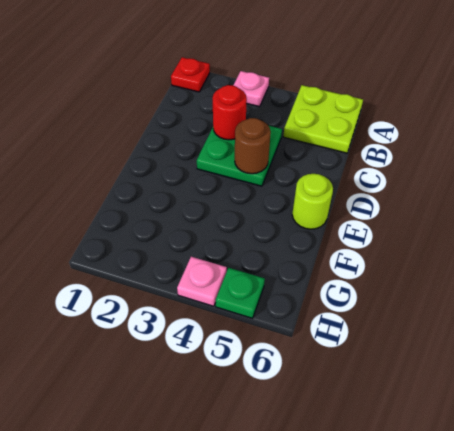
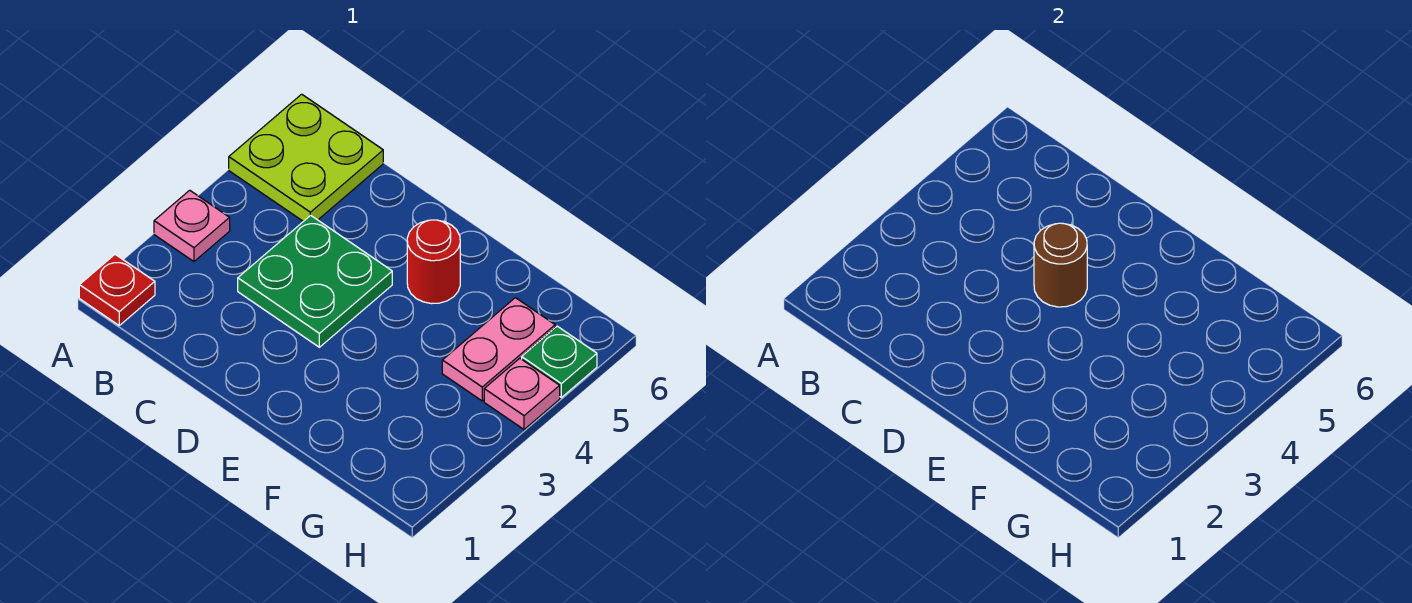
red 1x1 round brick [213,85,247,140] -> red 1x1 round brick moved to [407,220,460,304]
lime 1x1 round brick [292,174,333,229] -> none
none -> pink 1x2 plate [442,298,555,401]

